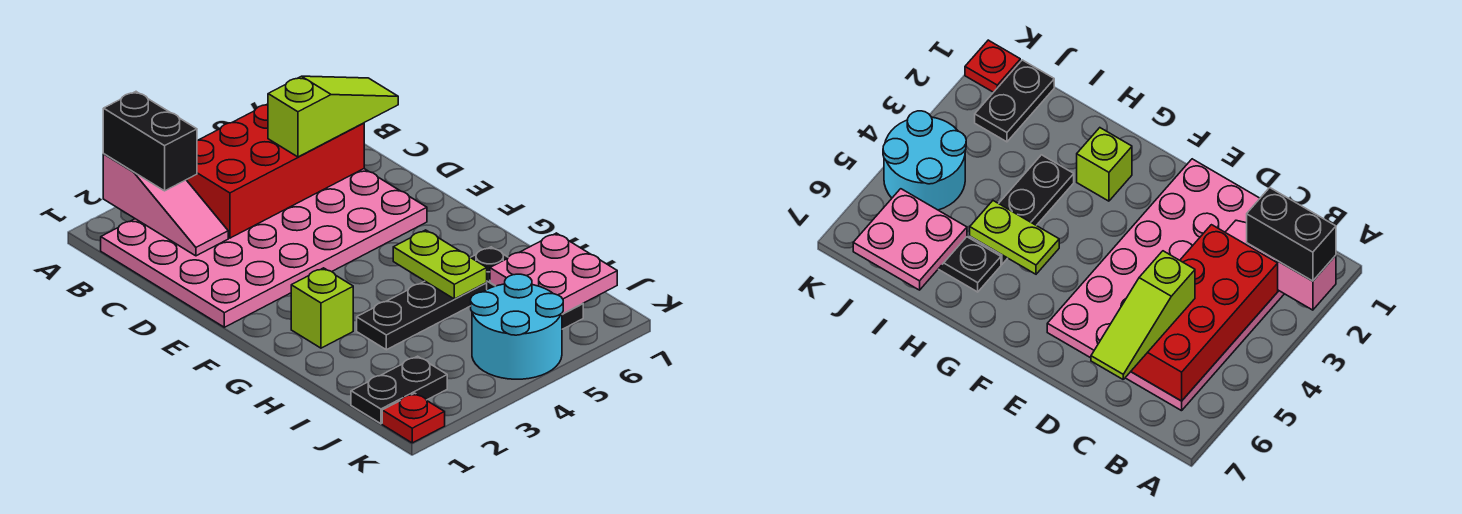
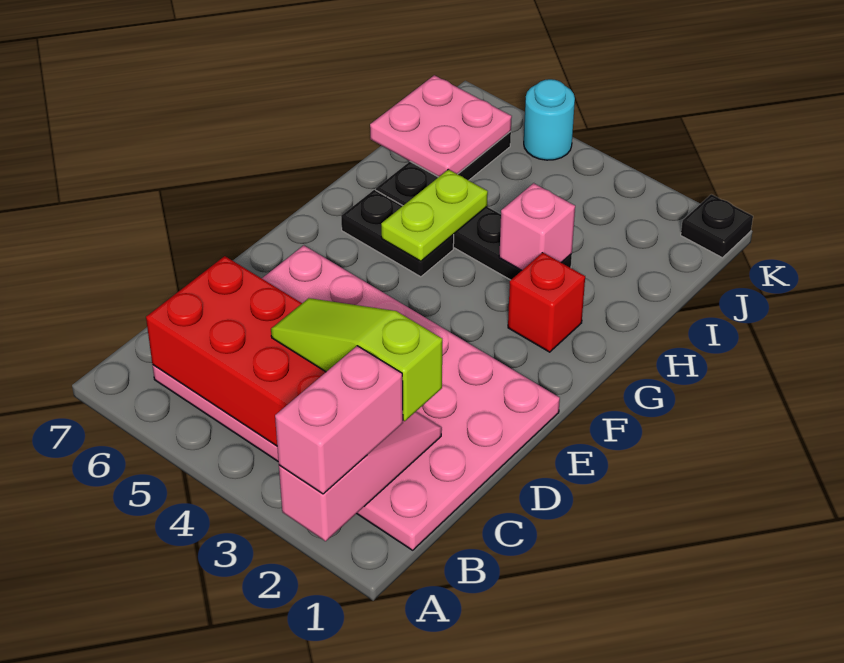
black 1x2 brick [103,92,197,191] -> pink 1x2 brick [275,346,403,494]
lime 1x3 slope [268,76,398,157] -> lime 1x3 slope moved to [271,298,442,421]
lime 1x1 brick [291,268,353,348] -> red 1x1 brick [508,253,585,352]
none -> pink 1x1 brick [499,183,575,270]
black 1x2 plate [351,356,447,424] -> black 1x2 plate moved to [341,190,454,277]
cyan 2x2 round brick [471,274,563,379] -> cyan 1x1 round brick [524,79,575,160]
red 1x1 plate [382,393,445,443] -> black 1x1 plate [681,194,753,258]

